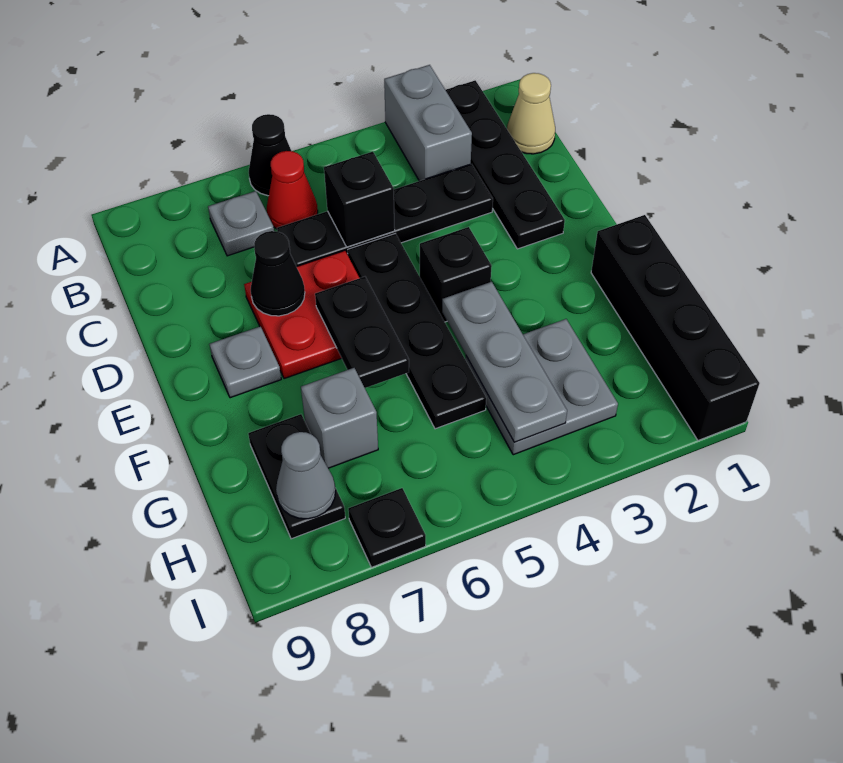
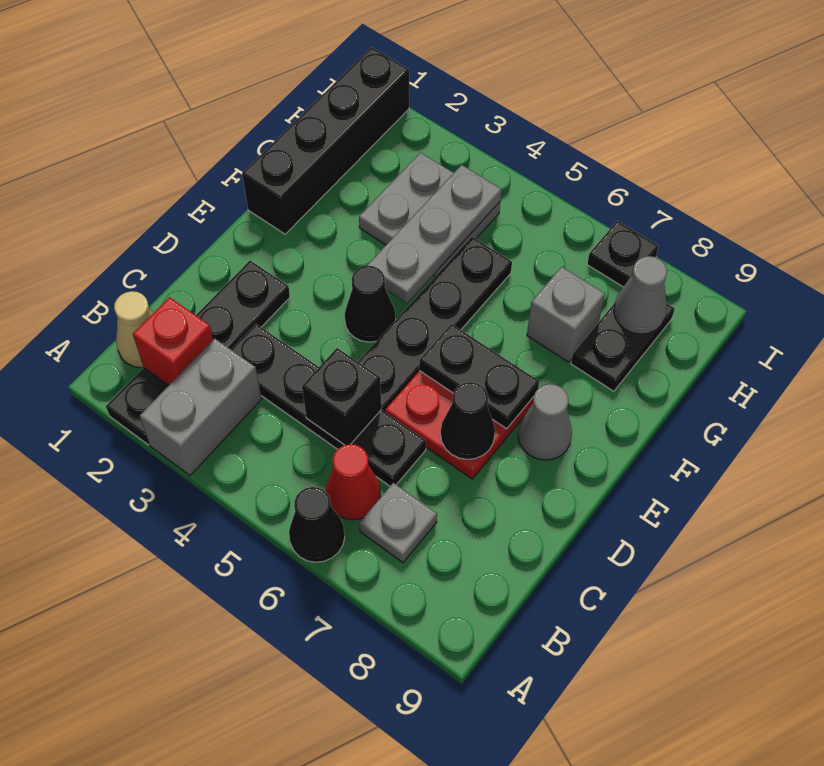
none -> red 1x1 brick [133,297,213,385]
black 1x1 brick [420,227,492,322] -> black 1x1 cone [345,266,396,342]
black 1x2 plate [315,277,409,388] -> black 1x2 plate turned to [419,324,539,429]
grey 1x1 plate [209,326,281,398] -> grey 1x1 cone [518,384,572,460]

